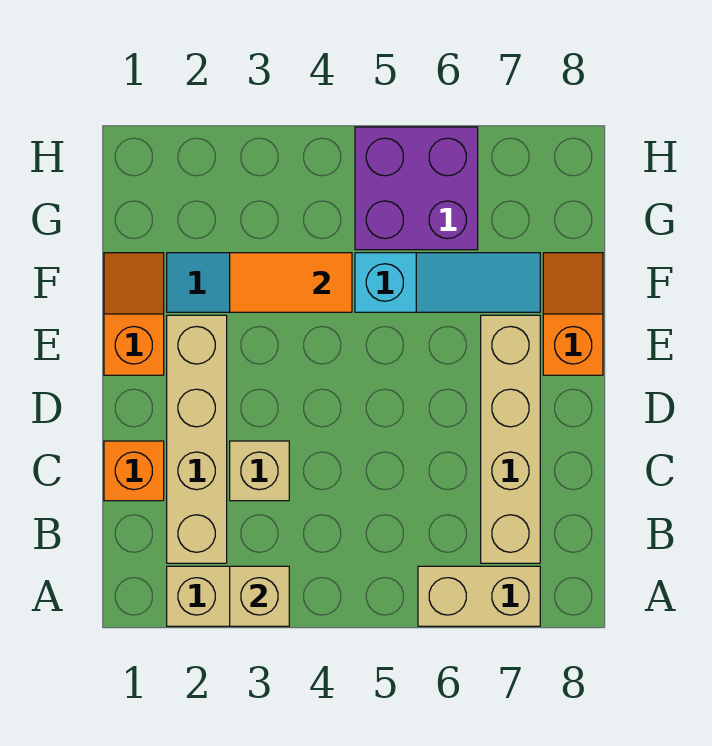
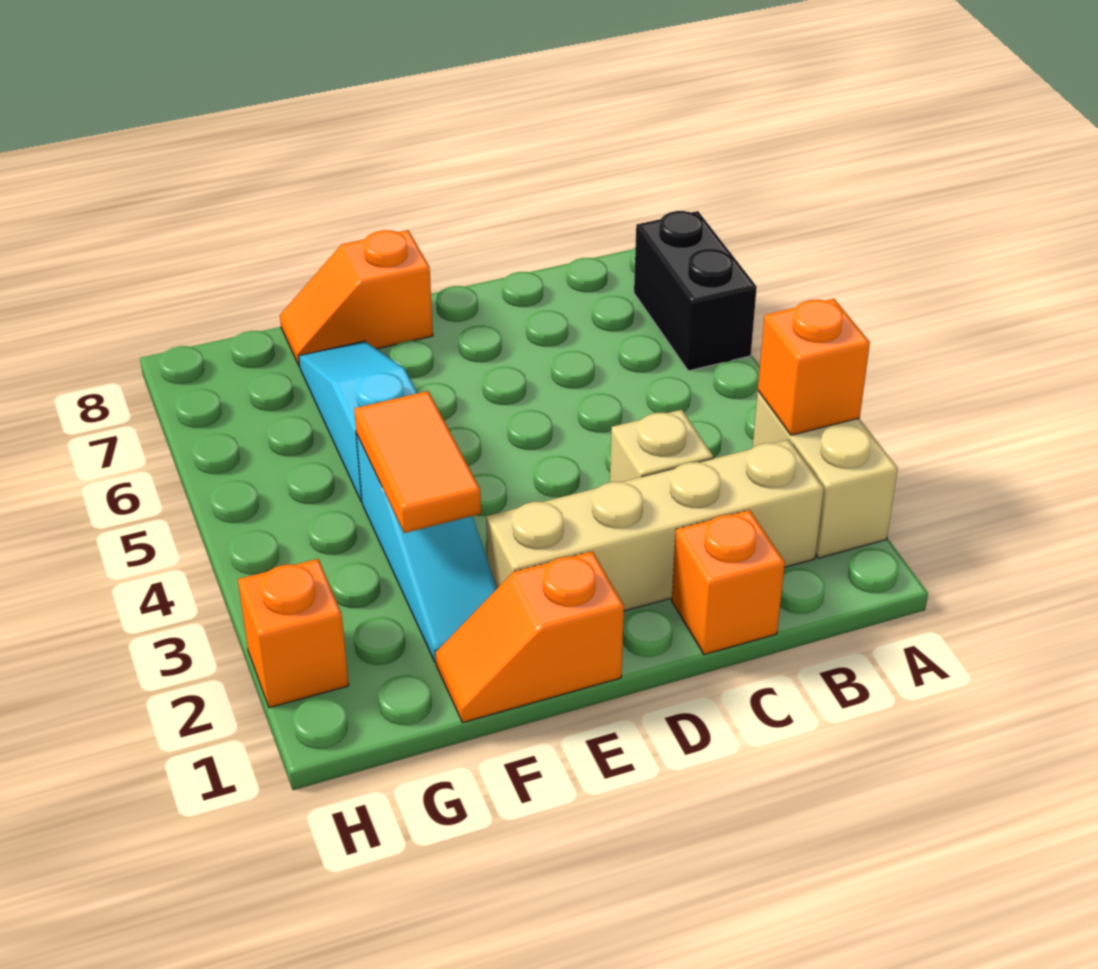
tan 1x1 brick [230,566,289,626] -> orange 1x1 brick [758,299,870,435]
tan 1x2 brick [418,566,540,626] -> black 1x2 brick [634,211,757,371]
tan 1x4 brick [481,315,540,563] -> none
purple 2x2 brick [355,127,478,250] -> none
none -> orange 1x1 brick [238,559,349,708]

